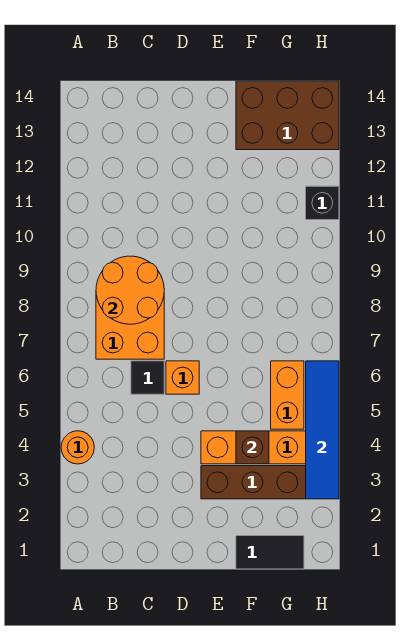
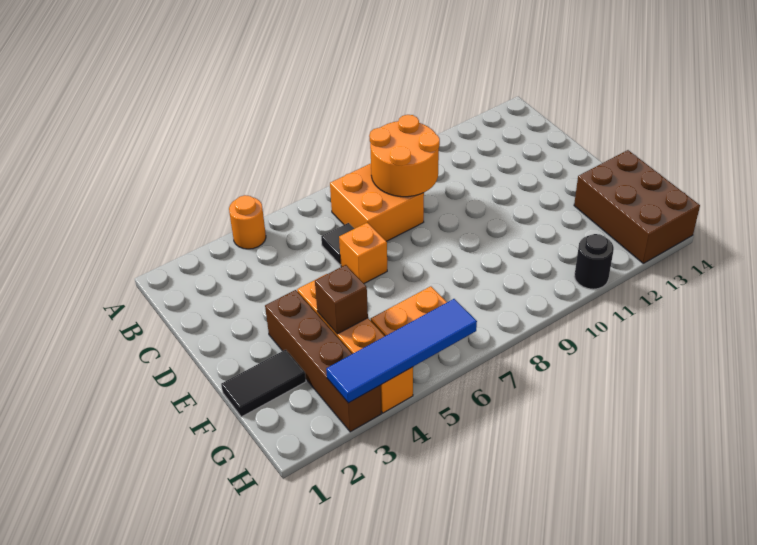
black 1x2 tile [236,536,304,569] -> black 1x2 tile turned to [221,350,306,417]
black 1x1 brick [306,186,339,220] -> black 1x1 round brick [574,234,614,289]

